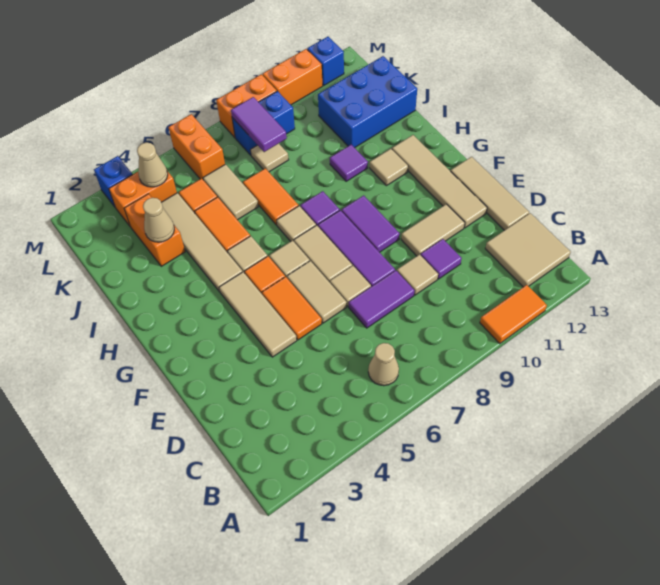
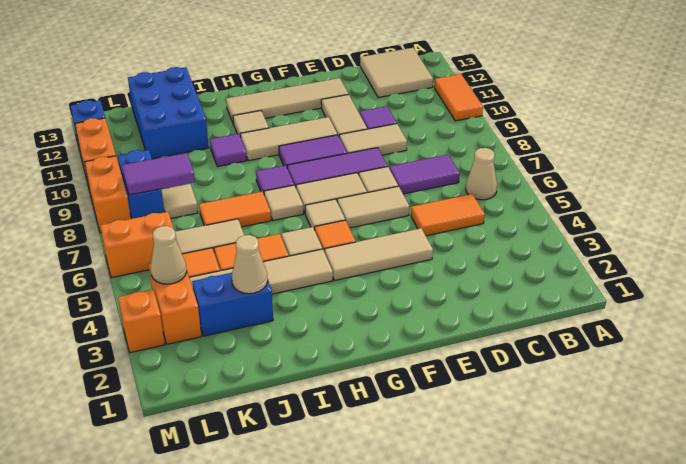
purple 1x2 tile [349,270,414,328] -> purple 1x2 tile turned to [389,155,460,194]
tan 1x1 tile [397,254,438,295] -> tan 1x2 tile [339,124,407,155]
tan 1x3 tile [451,157,529,230] -> tan 1x3 tile moved to [240,117,338,161]
orange 1x2 tile [262,277,322,340] -> orange 1x2 tile moved to [411,194,485,236]
orange 1x2 brick [124,194,185,266] -> blue 1x2 brick [192,273,273,336]
blue 1x1 brick [94,156,133,207] -> orange 1x1 brick [118,290,165,353]

